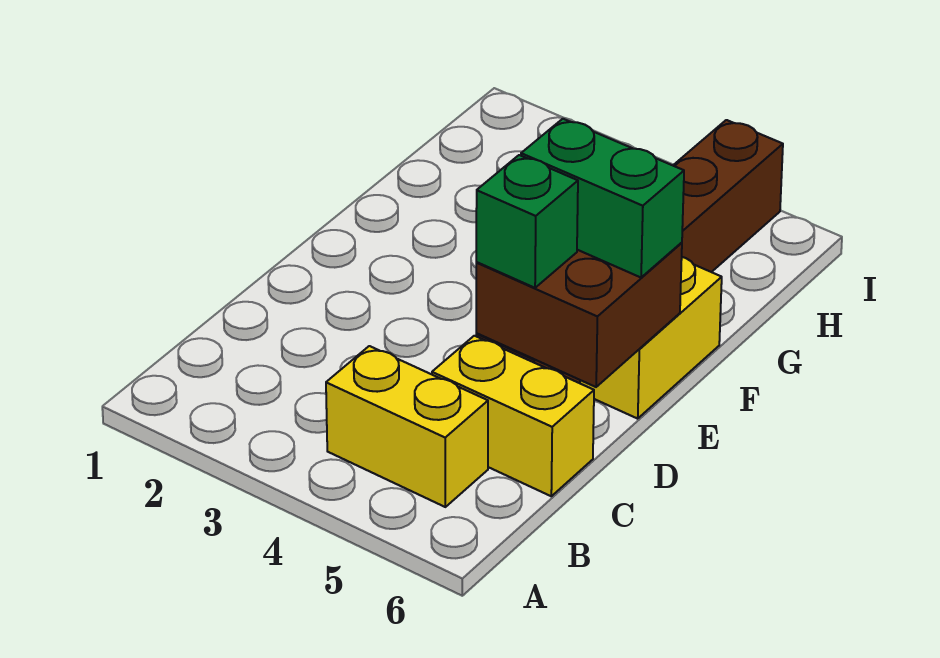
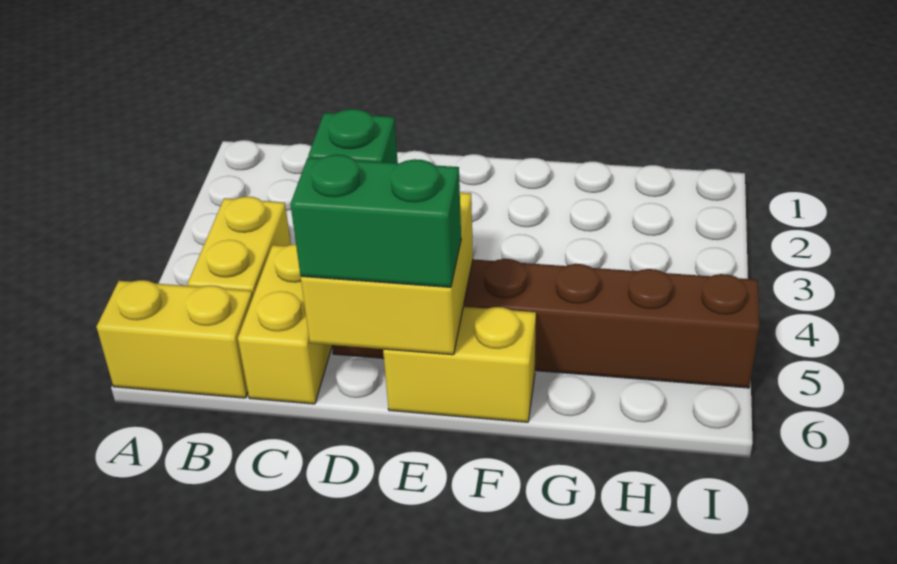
none -> yellow 1x2 brick [97,280,253,398]
brown 2x2 brick [476,243,682,387] -> yellow 2x2 brick [301,193,473,355]
green 1x2 brick [521,119,684,277] -> green 1x2 brick turned to [290,155,461,287]

